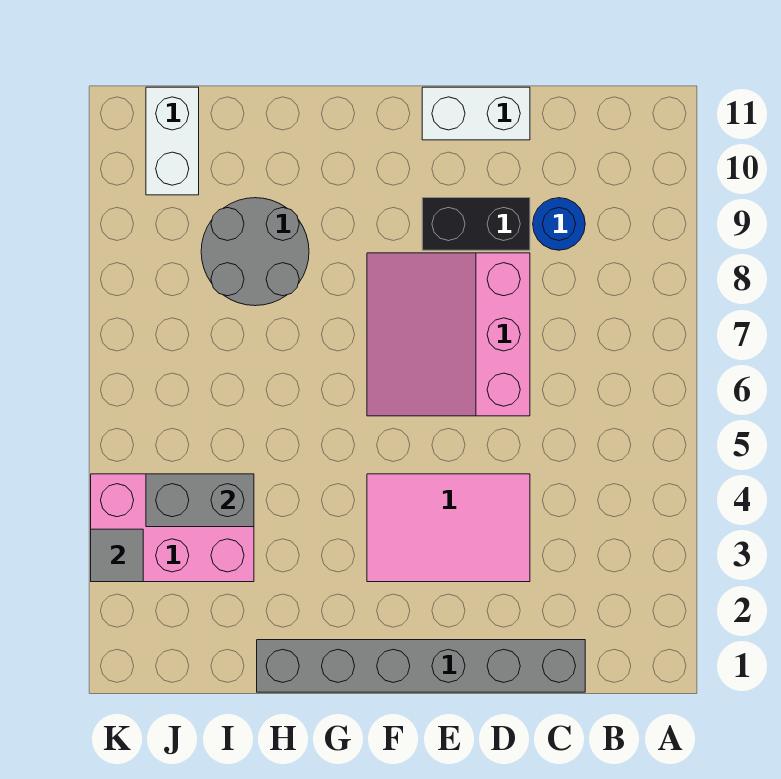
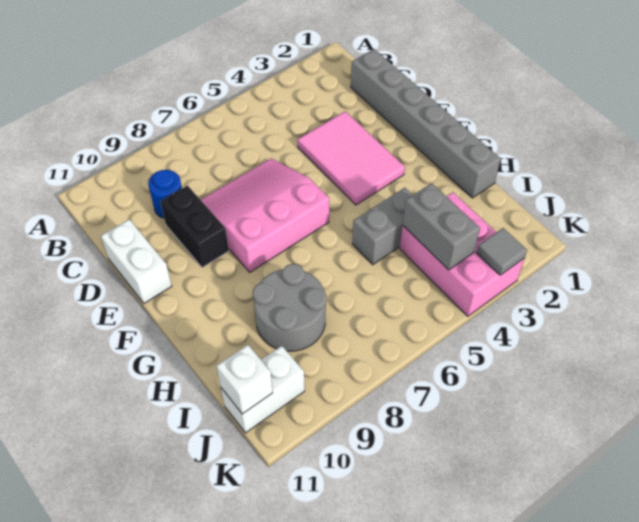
pink 3x3 slope [367,253,530,416] -> pink 3x3 slope turned to [201,159,329,272]
none -> grey 1x2 brick [352,188,412,265]
none -> white 1x1 brick [217,345,273,414]

